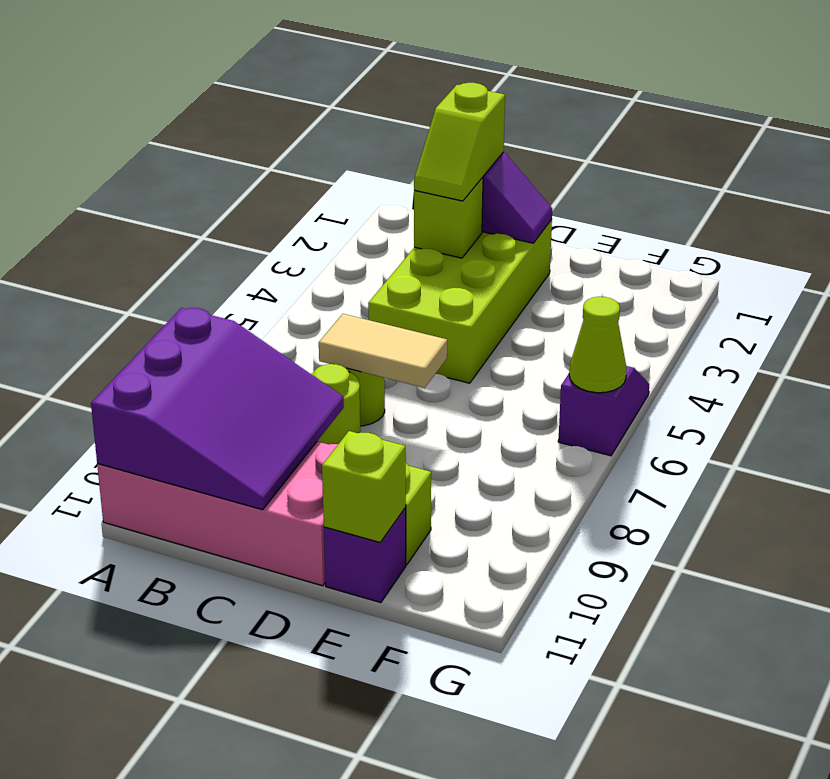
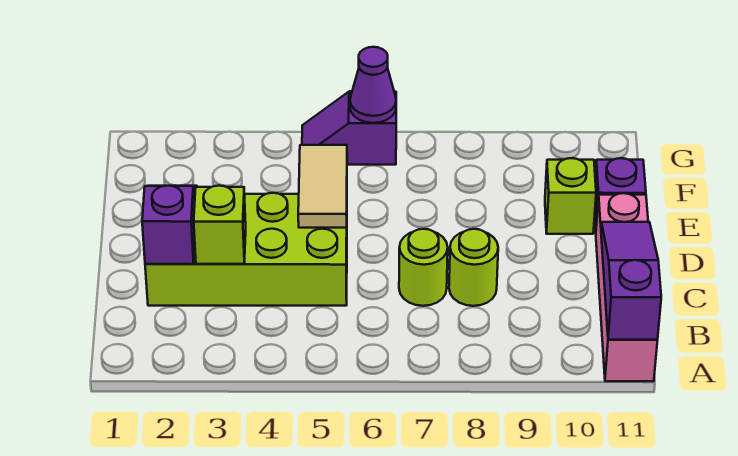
purple 3x3 slope [91,308,344,510] -> purple 1x3 slope [601,222,661,340]
pink 2x4 brick [97,441,338,586] -> pink 1x4 brick [596,193,658,381]
lime 1x2 slope [414,83,505,201] -> none
tan 1x2 tile [319,314,447,388] -> tan 1x2 tile moved to [298,145,347,228]
lime 1x1 brick [322,431,406,542] -> none
lime 1x1 cone [569,297,627,393] -> purple 1x1 cone [350,47,396,123]

